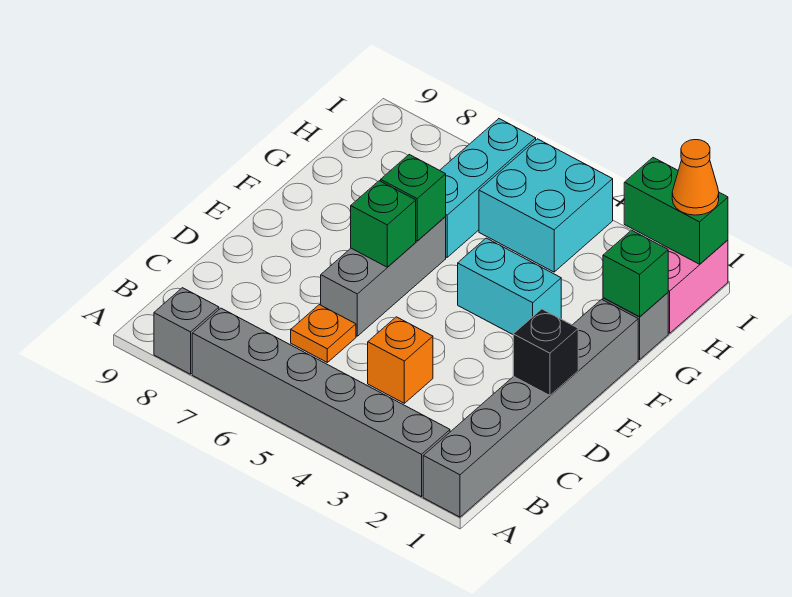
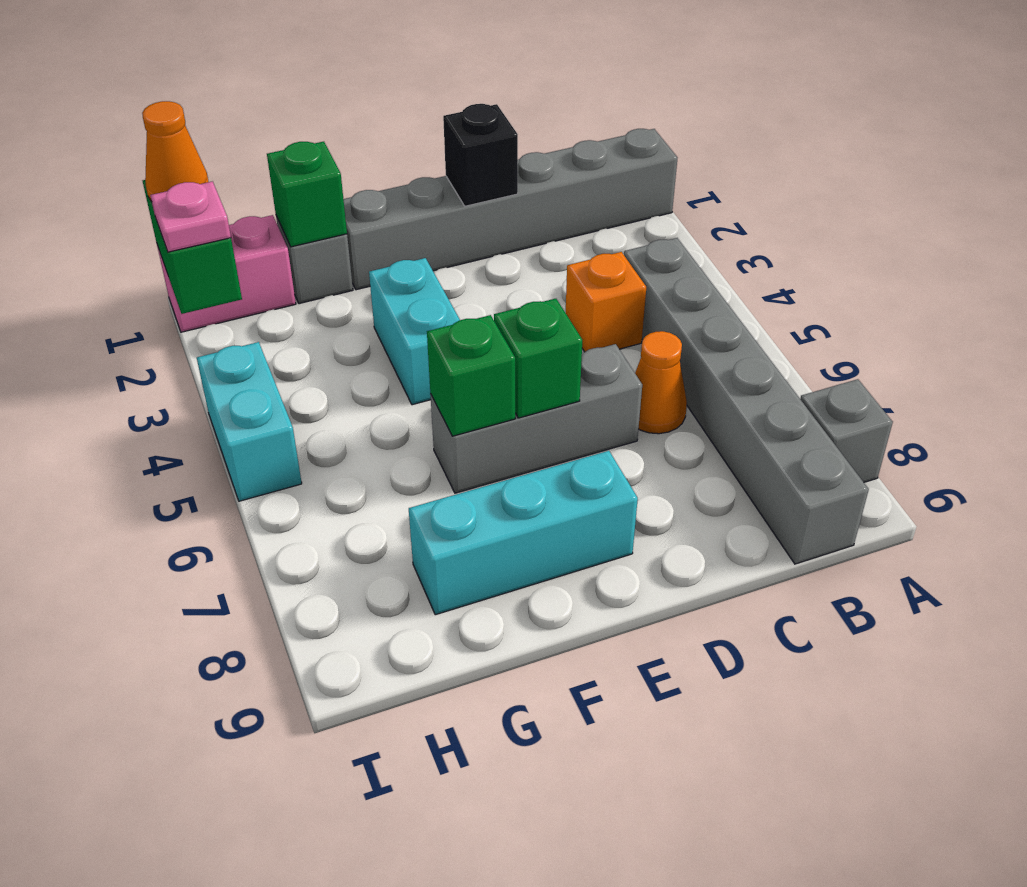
grey 1x6 brick [192,308,450,497] -> grey 1x6 brick moved to [624,238,869,564]
orange 1x1 plate [291,305,356,362] -> orange 1x1 cone [635,331,687,434]
cyan 1x3 brick [440,119,536,257] -> cyan 1x3 brick moved to [409,451,638,615]
cyan 2x2 brick [479,139,613,272] -> cyan 1x2 brick [197,342,302,501]
none -> pink 1x1 plate [150,181,231,252]

